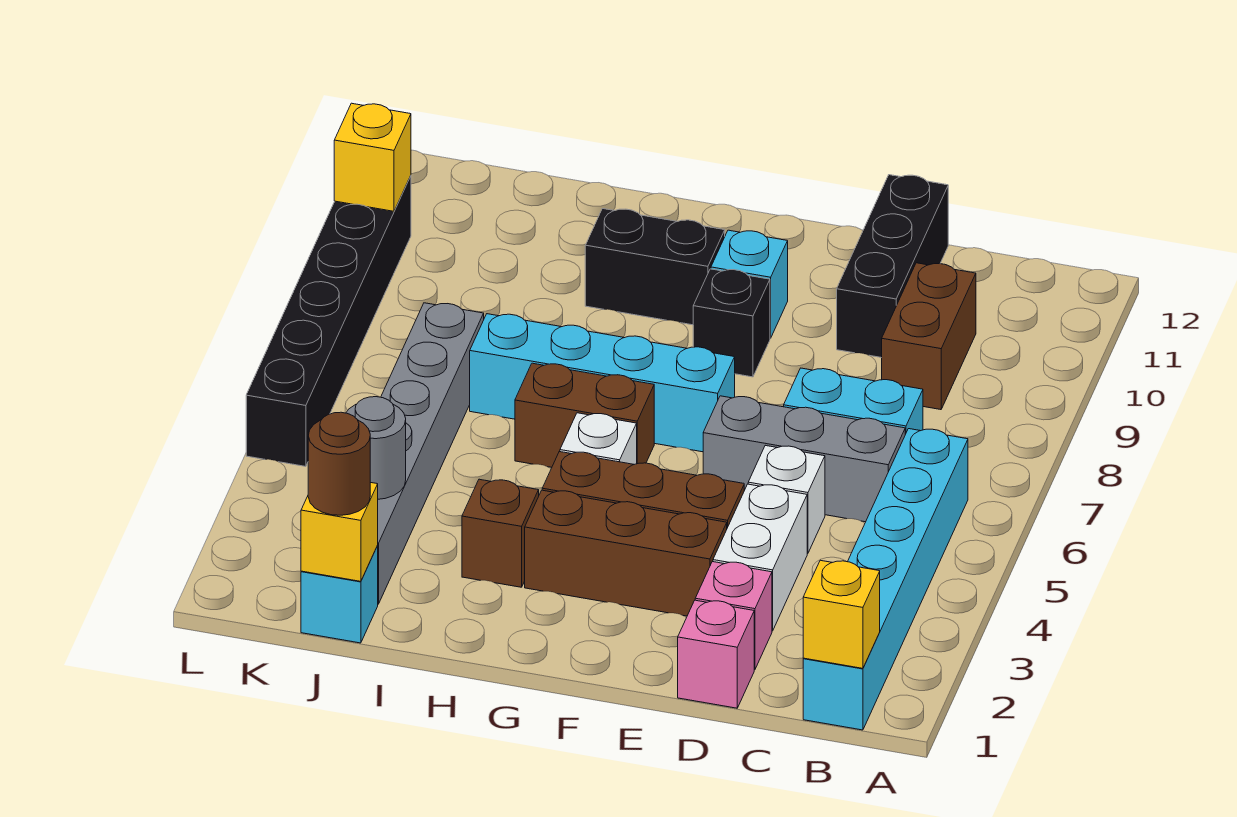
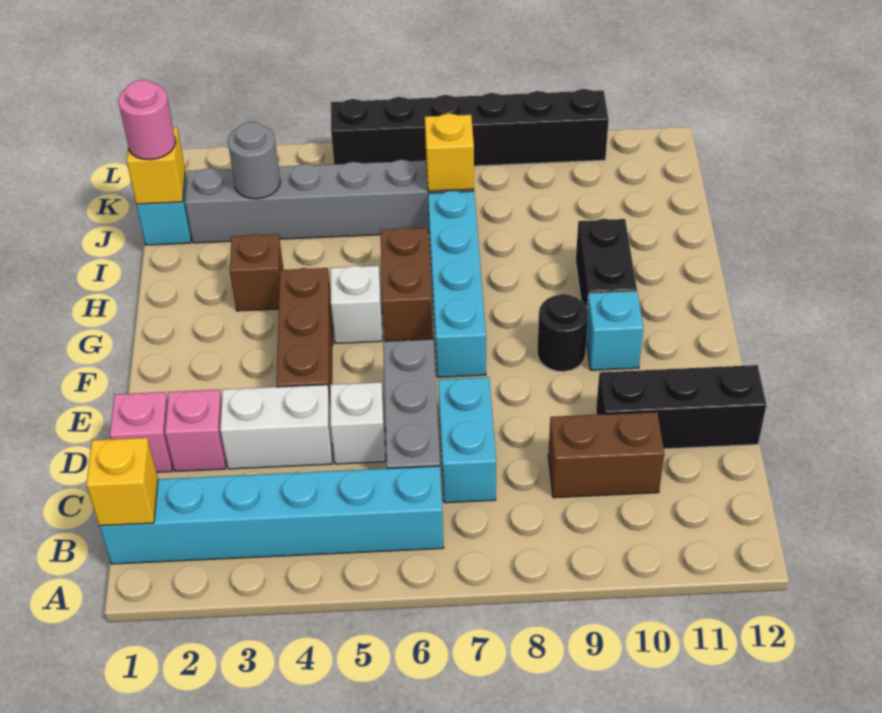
brown 1x3 brick [525,490,727,616] -> none
black 1x1 brick [693,269,770,377] -> black 1x1 round brick [537,294,588,372]
brown 1x1 round brick [308,412,370,515] -> pink 1x1 round brick [118,80,176,160]
yellow 1x1 brick [334,103,411,211] -> yellow 1x1 brick moved to [425,113,474,191]

